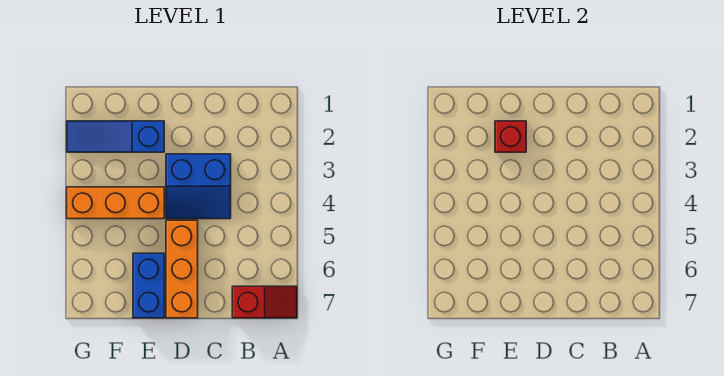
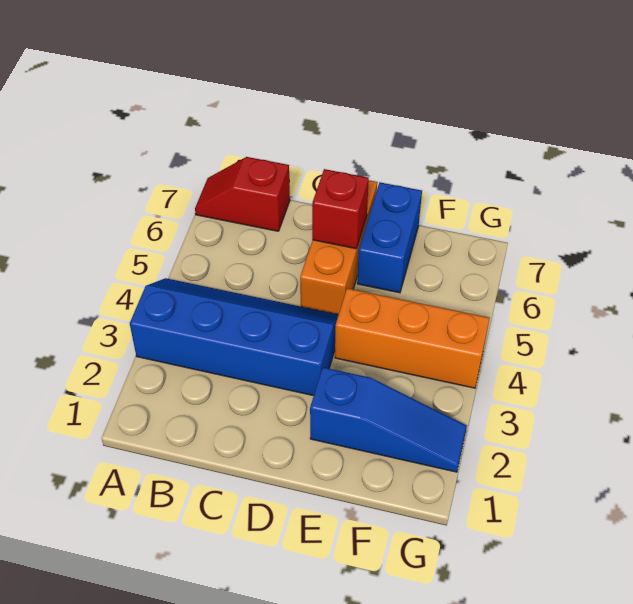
blue 2x2 slope [166,154,231,219] -> blue 2x4 slope [130,278,339,396]
red 1x1 brick [495,121,526,152] -> red 1x1 brick moved to [312,169,369,249]

